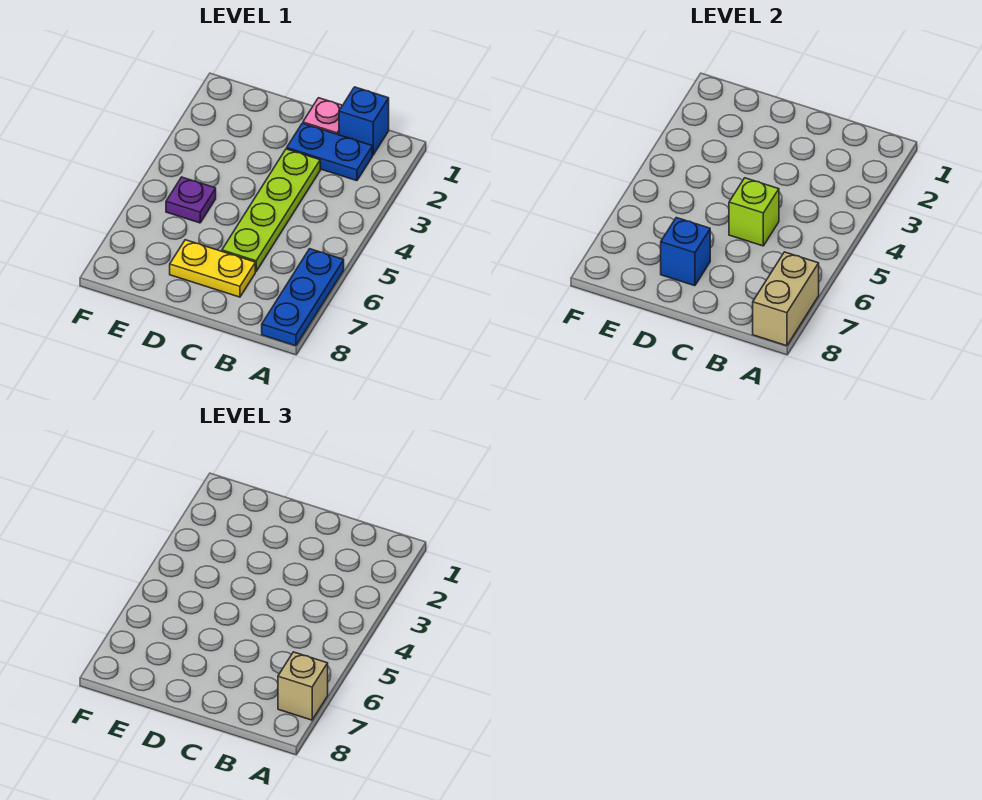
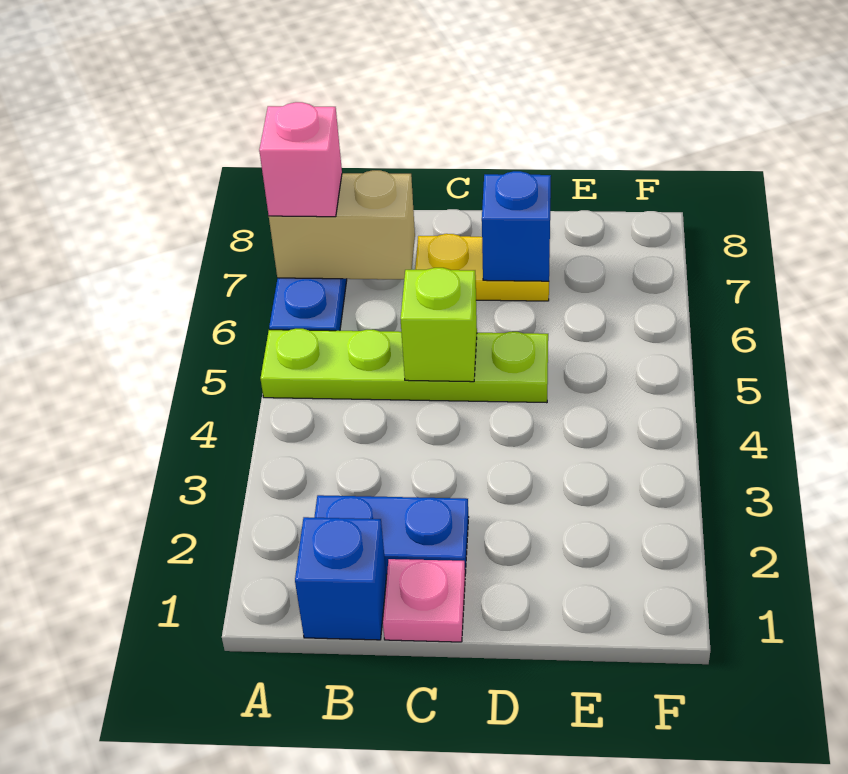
tan 1x2 brick [753,252,819,346] -> tan 1x2 brick turned to [269,170,415,279]
tan 1x1 brick [278,652,328,720] -> pink 1x1 brick [259,102,342,217]
lime 1x4 plate [222,149,320,271] -> lime 1x4 plate turned to [261,329,548,403]
purple 1x1 plate [166,177,216,223] -> none

